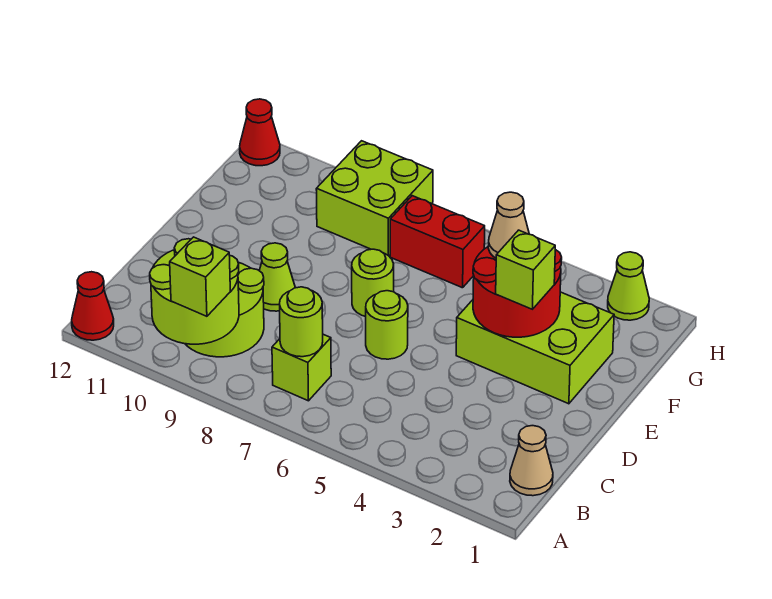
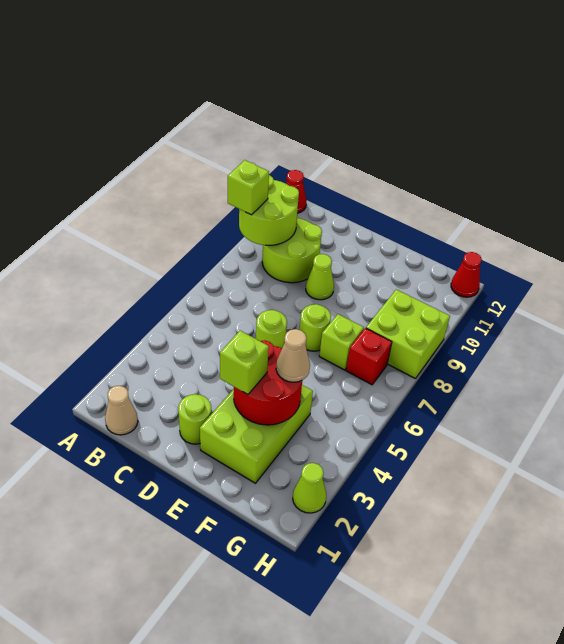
lime 1x1 brick [272,334,331,401] -> lime 1x1 brick moved to [319,314,364,370]
lime 1x1 round brick [279,287,323,357] -> lime 1x1 round brick moved to [178,394,212,444]
red 1x2 brick [390,196,485,288] -> red 1x1 brick [346,328,392,385]

